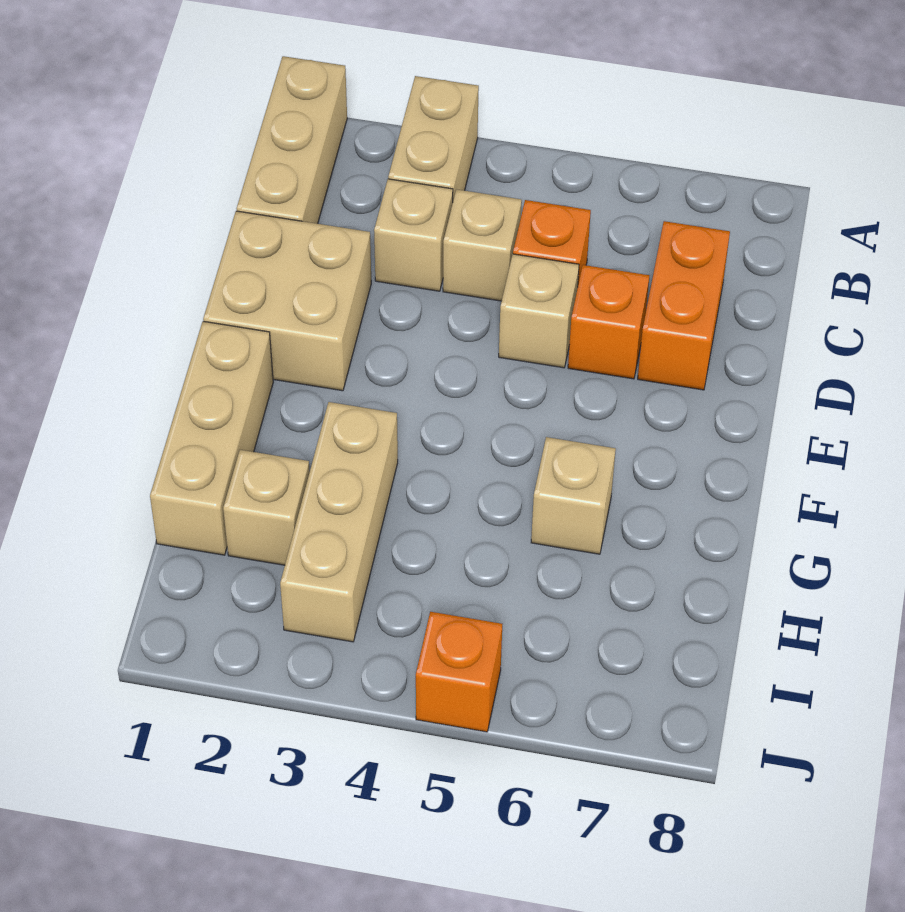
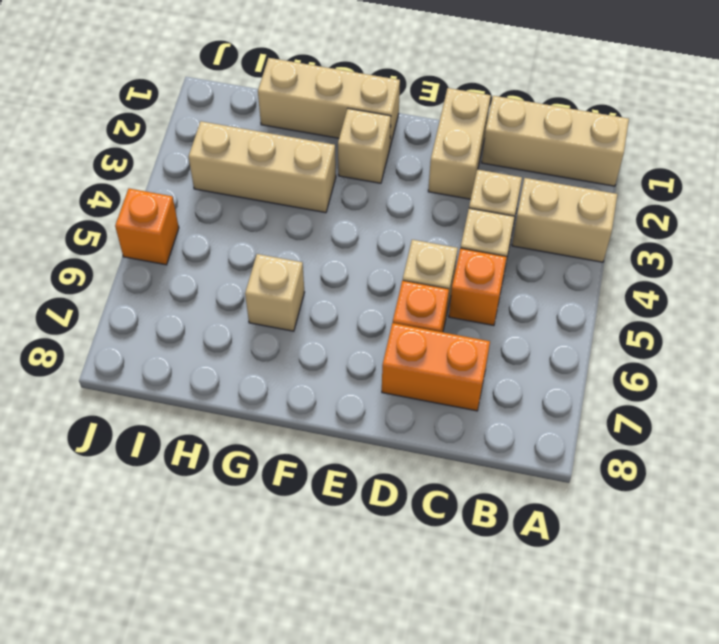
tan 2x2 brick [203,211,371,391] -> tan 1x2 brick [428,88,491,199]
tan 1x1 brick [223,450,310,565] -> tan 1x1 brick moved to [338,109,391,183]

